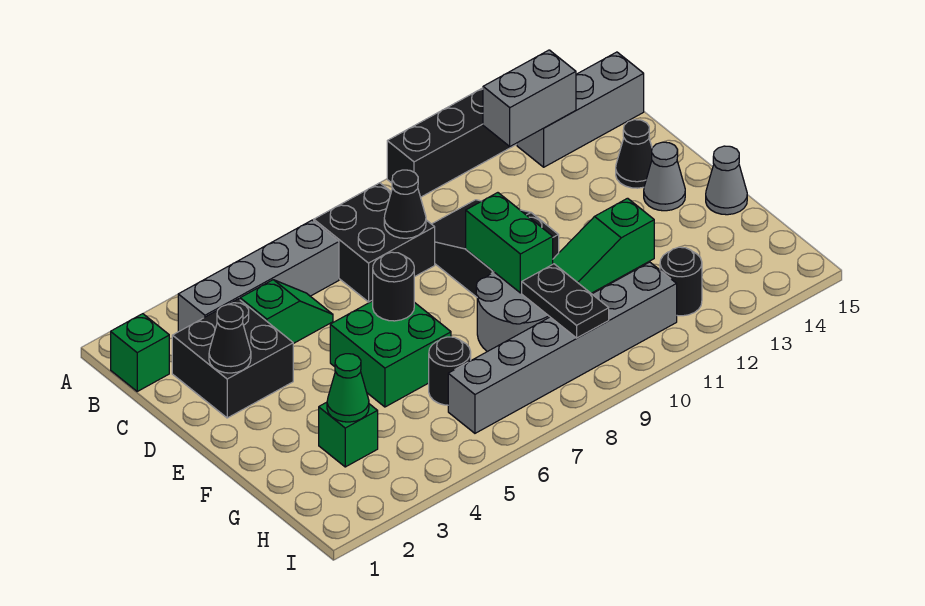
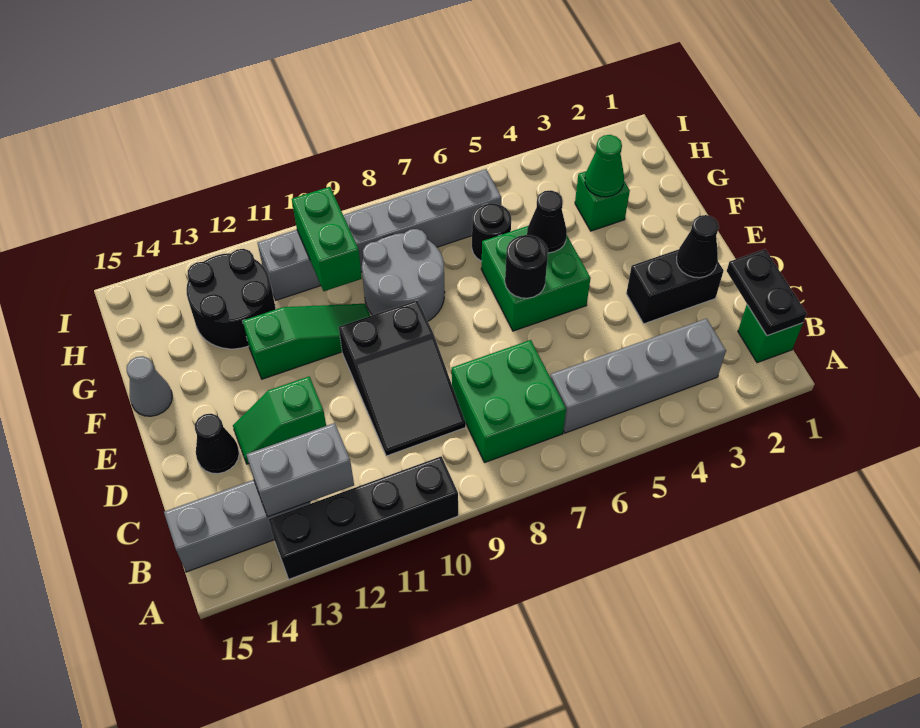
black 2x2 brick [314,183,435,302] -> green 2x2 brick [452,340,566,463]
black 2x2 brick [172,299,293,418] -> black 1x2 brick [626,249,724,324]
green 1x2 slope [240,280,333,344] -> green 1x2 slope moved to [233,376,326,464]
black 1x1 cone [384,170,426,238] -> black 1x1 cone moved to [527,190,567,253]
green 1x2 brick [466,193,553,293] -> green 1x2 brick moved to [292,187,362,291]
grey 1x1 cone [644,142,685,211] -> none
black 1x2 plate [522,264,609,338] -> black 1x2 plate moved to [727,249,807,336]
black 1x1 round brick [660,247,702,316] -> black 2x2 round brick [186,249,276,349]

